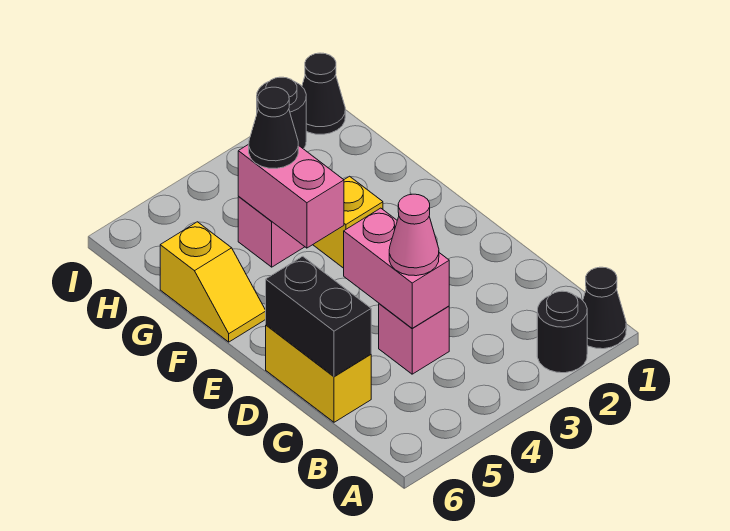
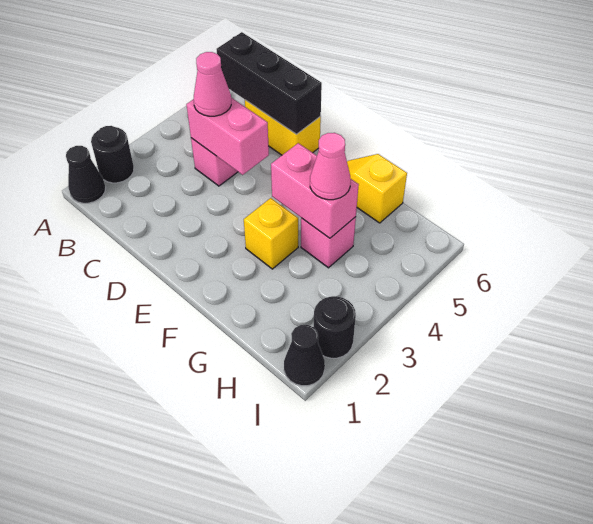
black 1x2 brick [266,256,371,377] -> black 1x3 brick [217,32,322,134]
black 1x1 cone [249,87,298,168] -> pink 1x1 cone [310,133,351,200]

